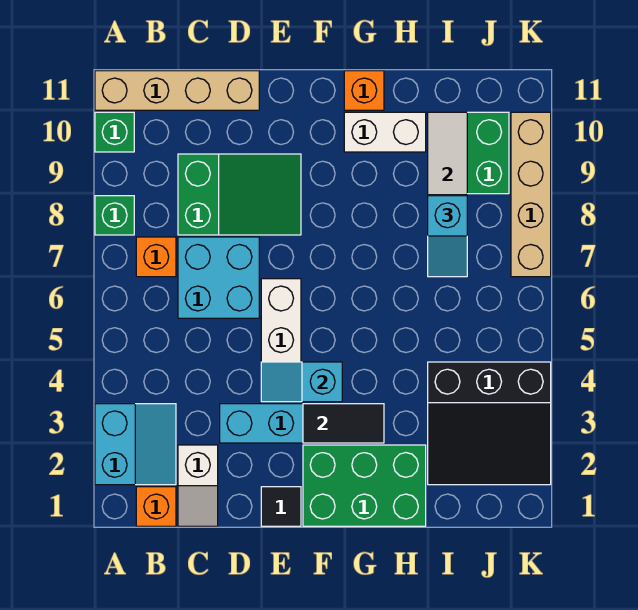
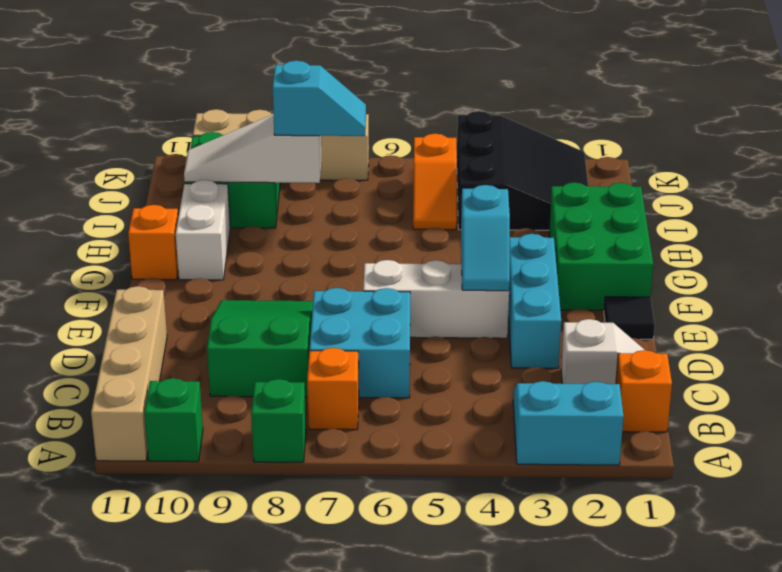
black 1x2 tile [303,404,384,443] -> none
none -> orange 1x2 slope [413,134,457,230]

